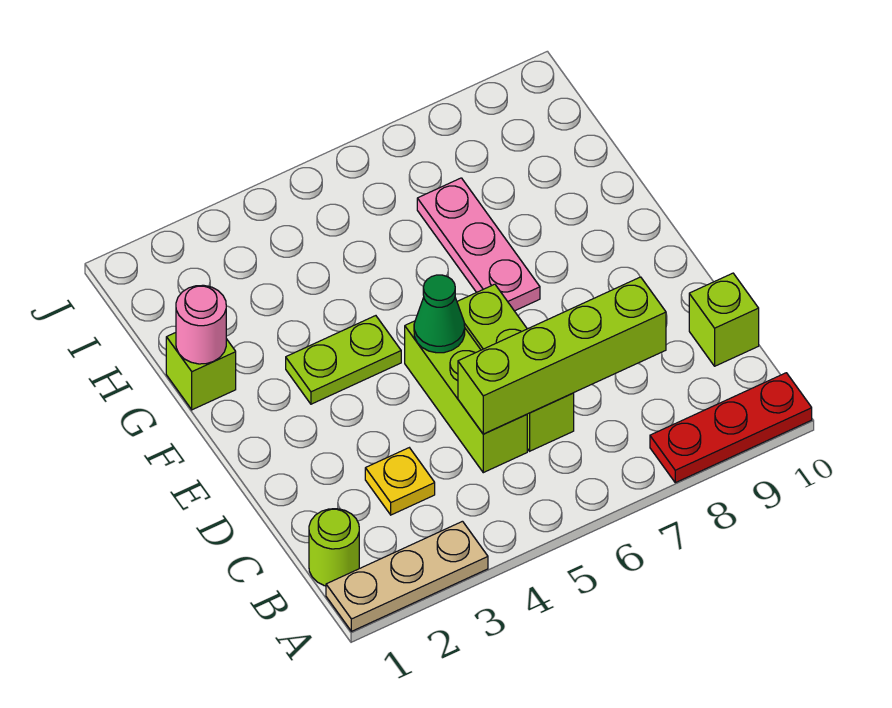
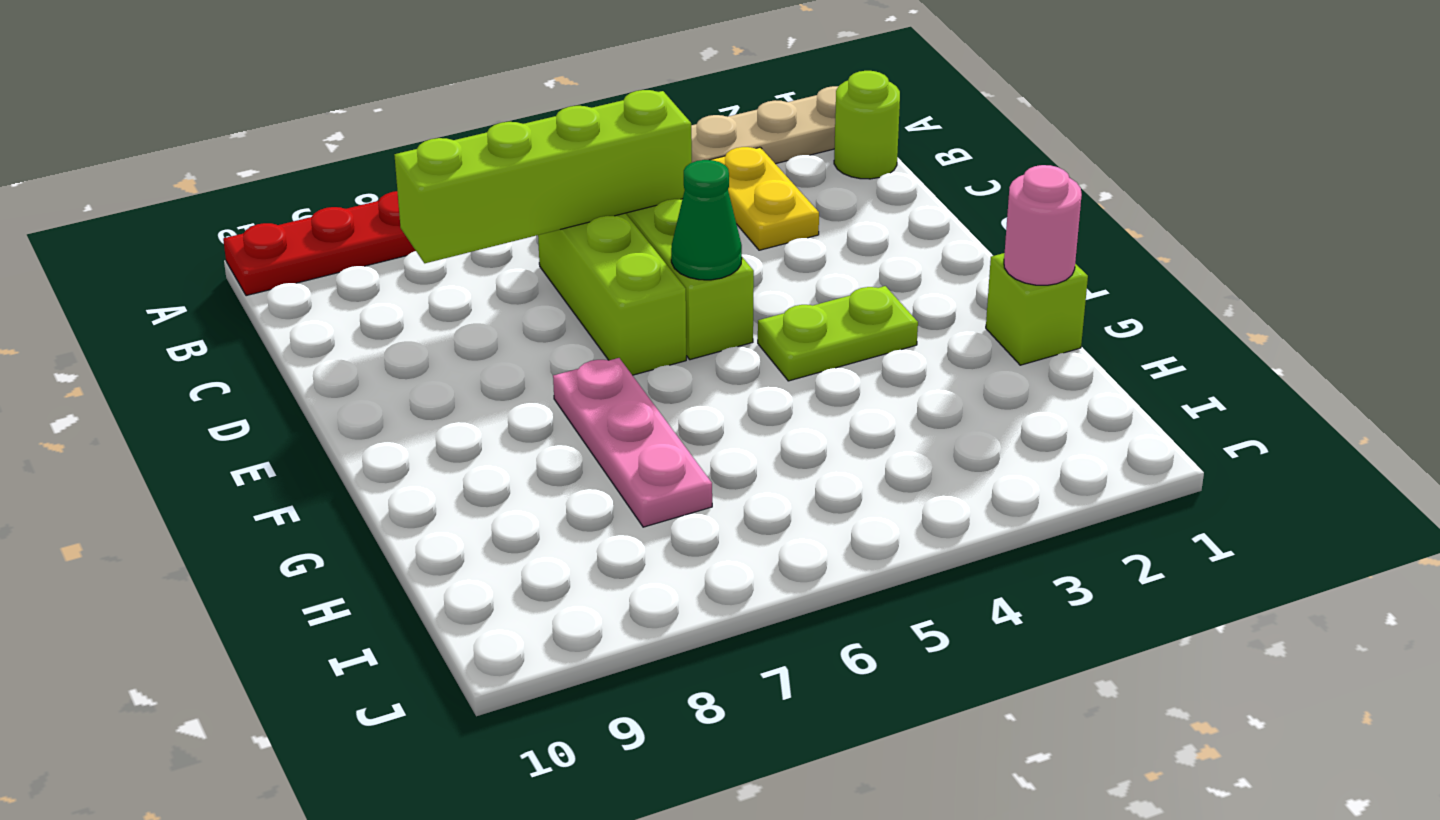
yellow 1x1 plate [365,448,435,515] -> yellow 1x2 plate [711,147,819,250]
lime 1x1 brick [689,273,759,366] -> none

